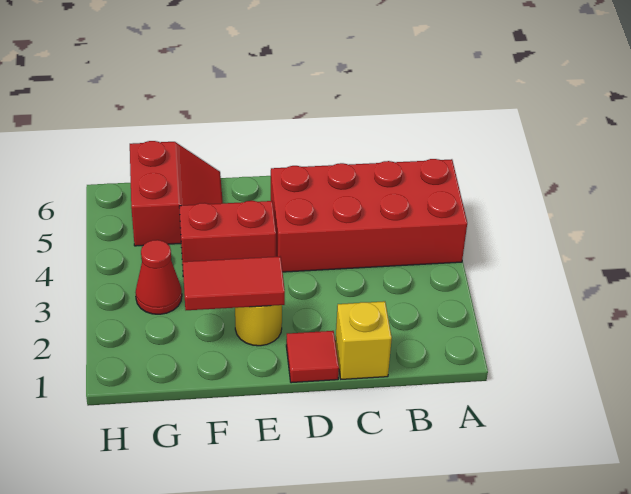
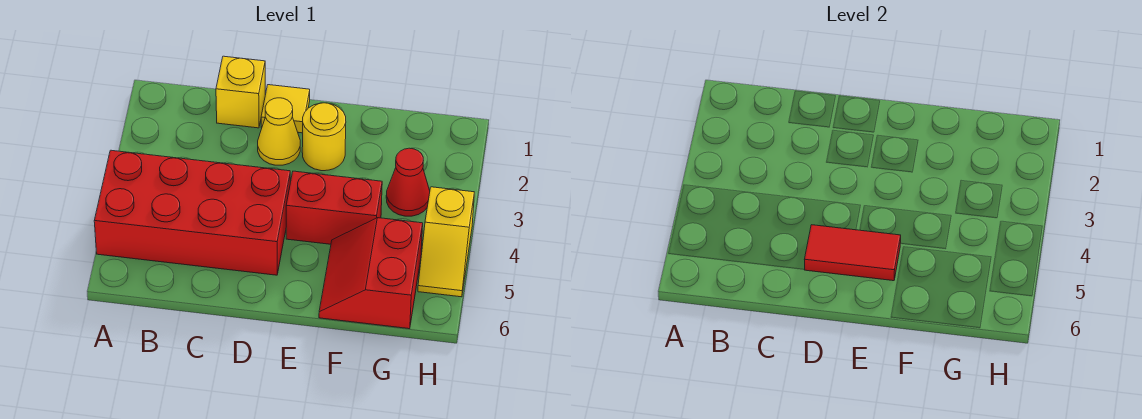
red 1x1 tile [286,331,339,383] -> yellow 1x1 tile [261,85,310,133]
none -> yellow 1x1 cone [258,98,300,165]
red 1x2 tile [182,257,285,310] -> red 1x2 tile moved to [804,225,901,281]
none -> yellow 1x2 slope [418,187,474,297]

